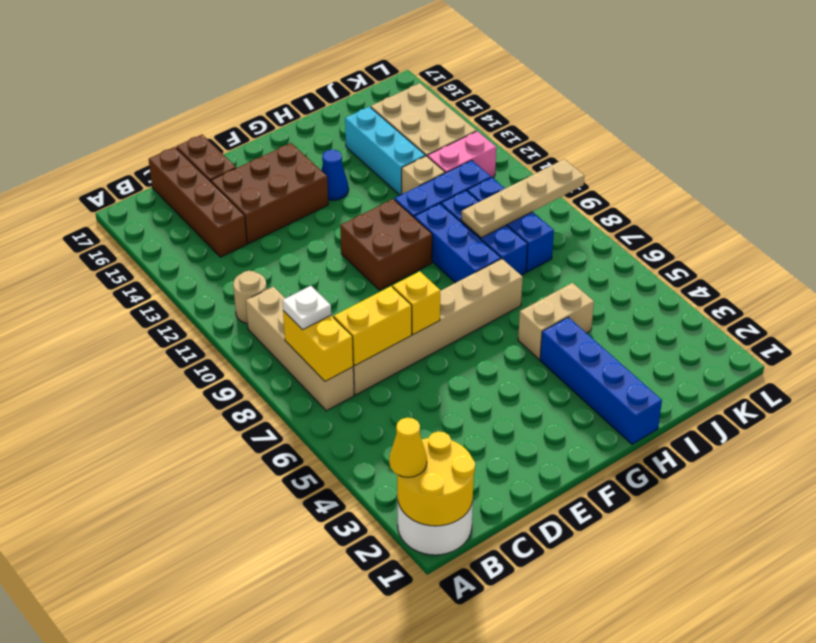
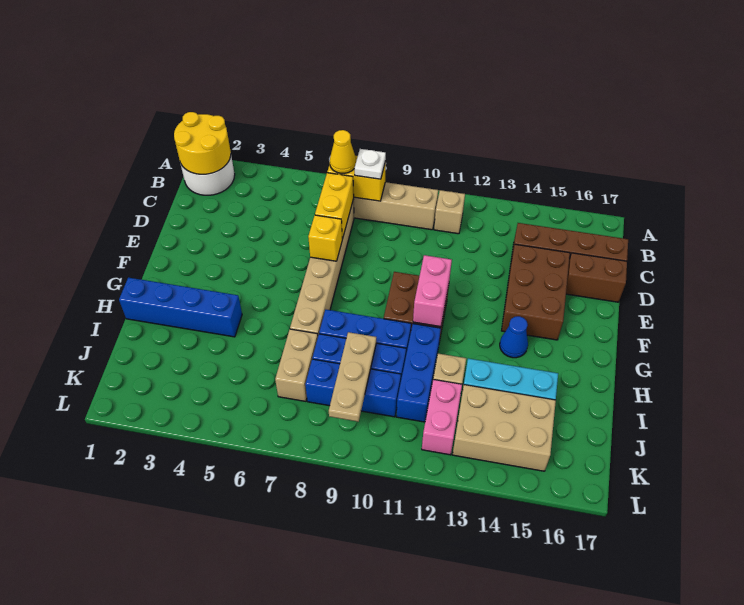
yellow 1x1 cone [389,418,427,477] -> yellow 1x1 cone moved to [330,130,356,173]
tan 1x1 round brick [233,271,267,324] -> tan 1x1 brick [434,190,465,234]
none -> pink 1x2 brick [413,255,452,327]
tan 1x2 brick [518,283,594,359] -> tan 1x2 brick moved to [275,329,318,401]
tan 1x4 plate [461,159,584,238] -> tan 1x3 plate [329,332,376,422]

